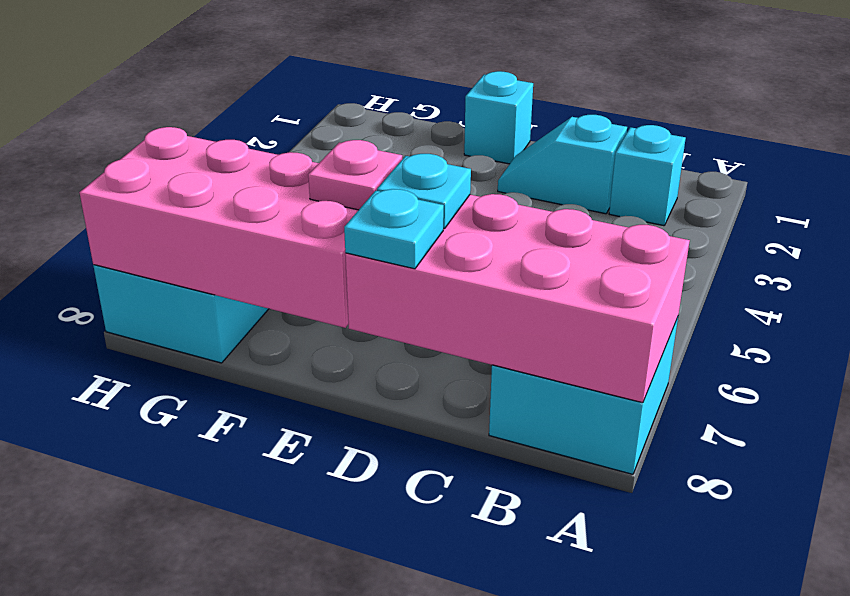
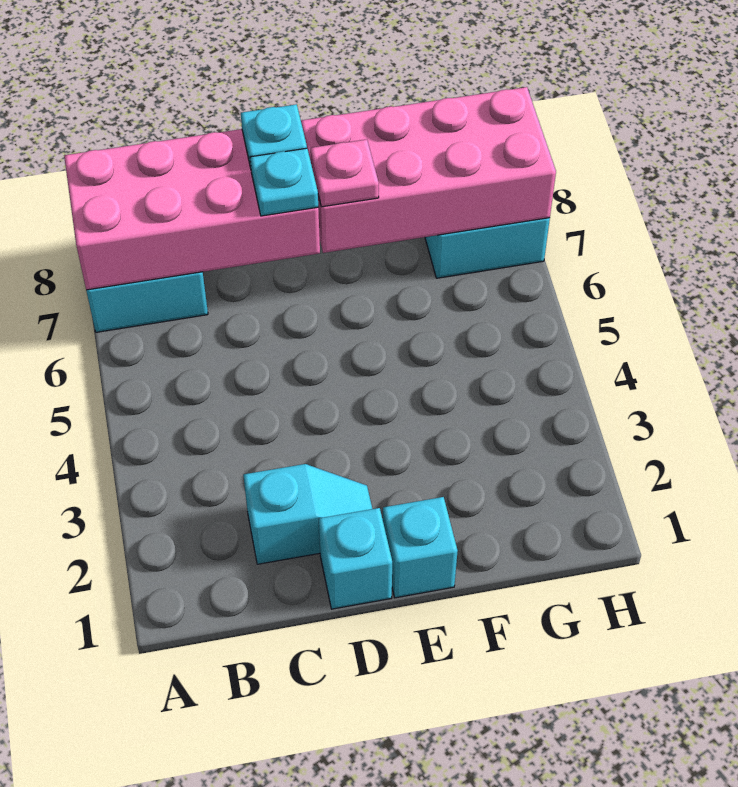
cyan 1x1 brick [609,125,686,226] -> cyan 1x1 brick moved to [319,508,392,609]

